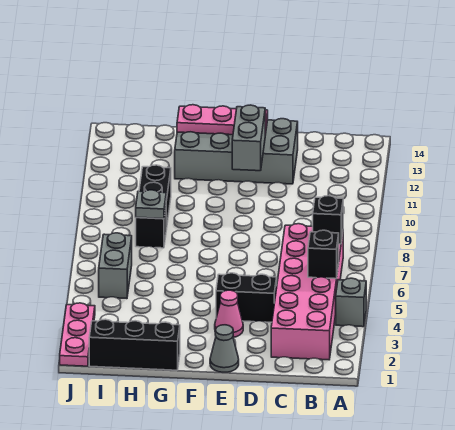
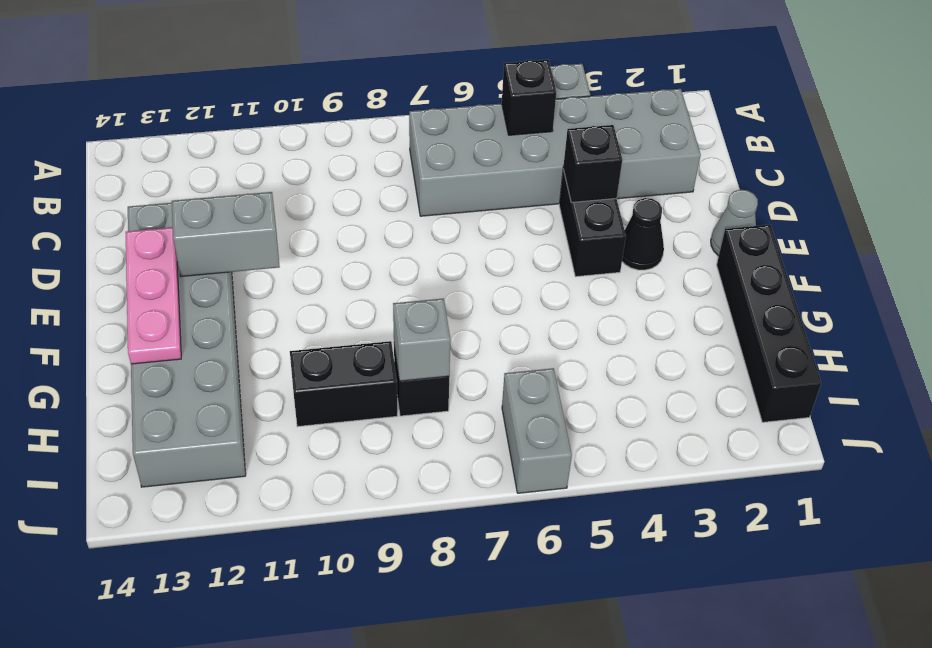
pink 2x6 brick [271,224,343,360] -> grey 2x6 brick [409,89,701,216]
black 1x1 brick [313,196,343,244] -> black 1x1 brick moved to [563,125,622,202]
grey 2x4 brick [175,119,298,184] -> grey 2x6 brick [128,203,246,487]
pink 1x1 cone [215,290,243,337] -> black 1x1 cone [622,198,664,270]
black 1x3 brick [89,319,180,370] -> black 1x4 brick [717,225,821,422]
grey 1x1 plate [136,190,166,219] -> grey 1x1 brick [393,298,450,381]
grey 1x2 brick [99,233,132,299] -> grey 1x2 brick turned to [502,368,572,493]
pink 1x3 plate [60,303,95,366] -> none

